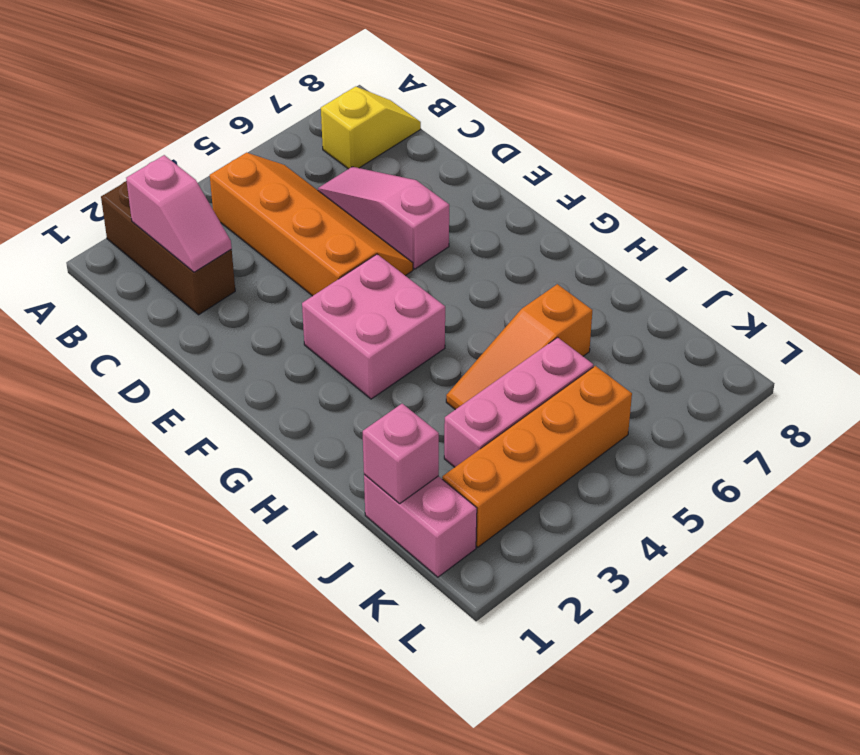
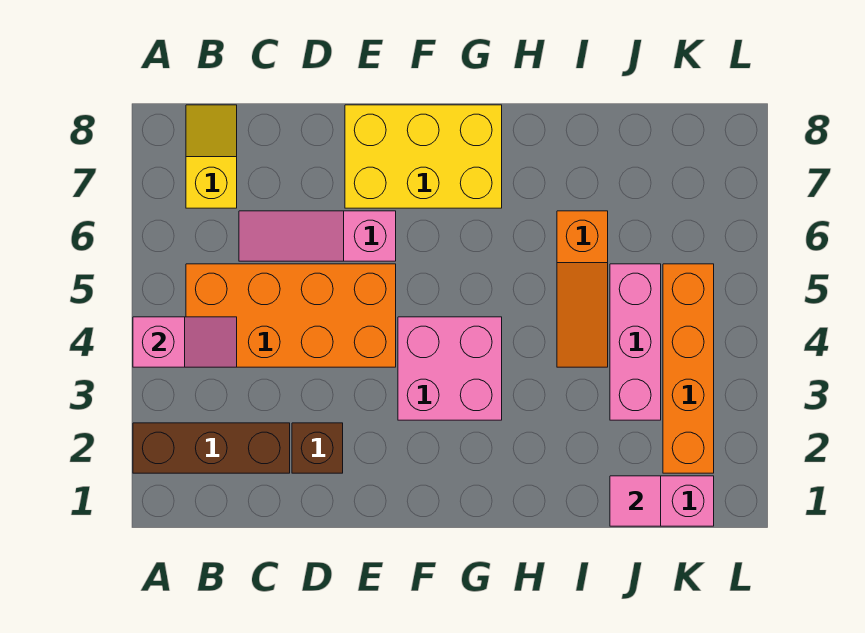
pink 1x2 slope [126,155,232,272] -> pink 1x2 slope moved to [133,317,237,367]
orange 2x4 slope [210,153,413,296] -> orange 2x4 brick [186,264,396,367]
none -> brown 1x1 brick [292,423,343,473]
none -> yellow 2x3 brick [345,105,502,208]
pink 1x1 brick [363,404,439,504] -> pink 1x1 tile [610,476,661,526]

